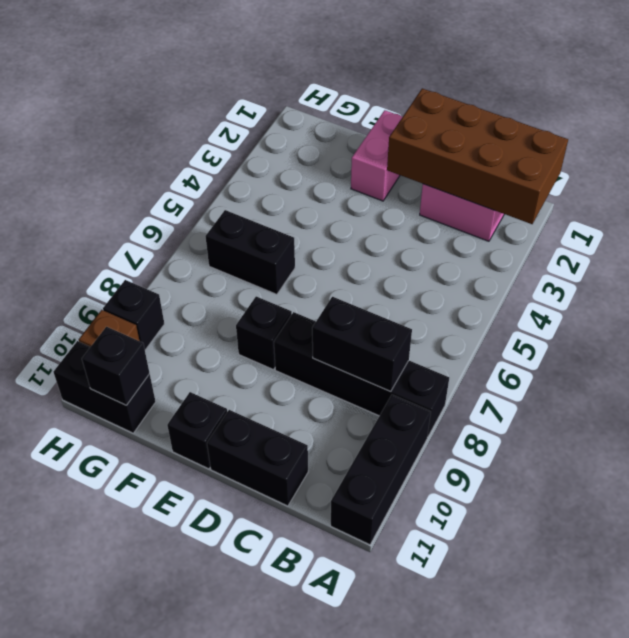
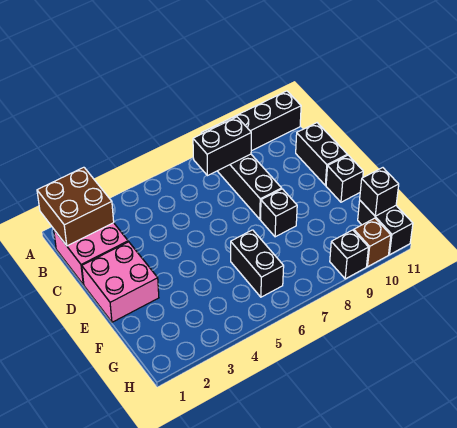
brown 2x4 brick [387,88,568,224] -> brown 2x2 brick [37,167,114,246]
black 1x2 brick [312,297,412,391] -> black 1x2 brick turned to [193,117,251,176]
pink 1x2 brick [351,110,402,201] -> pink 2x2 brick [82,242,159,322]

